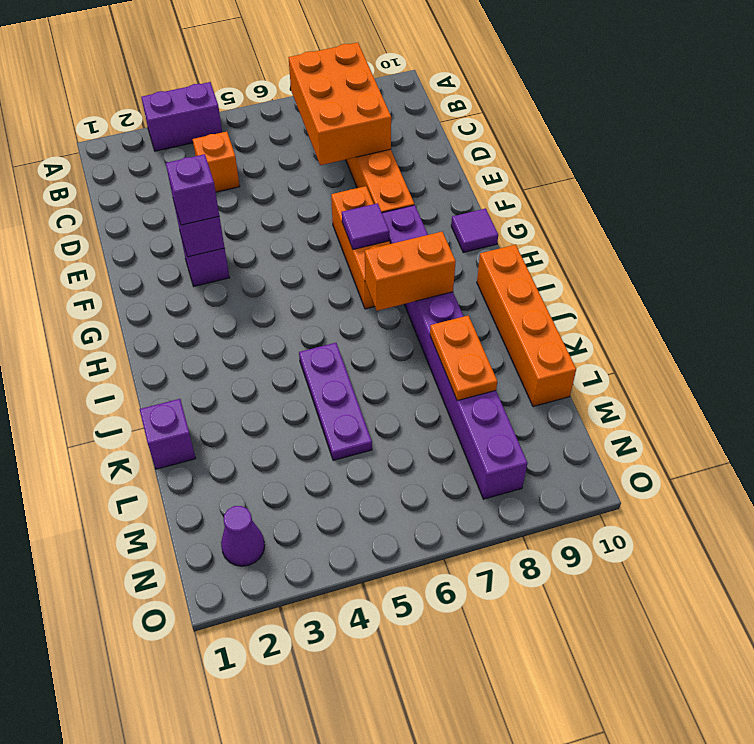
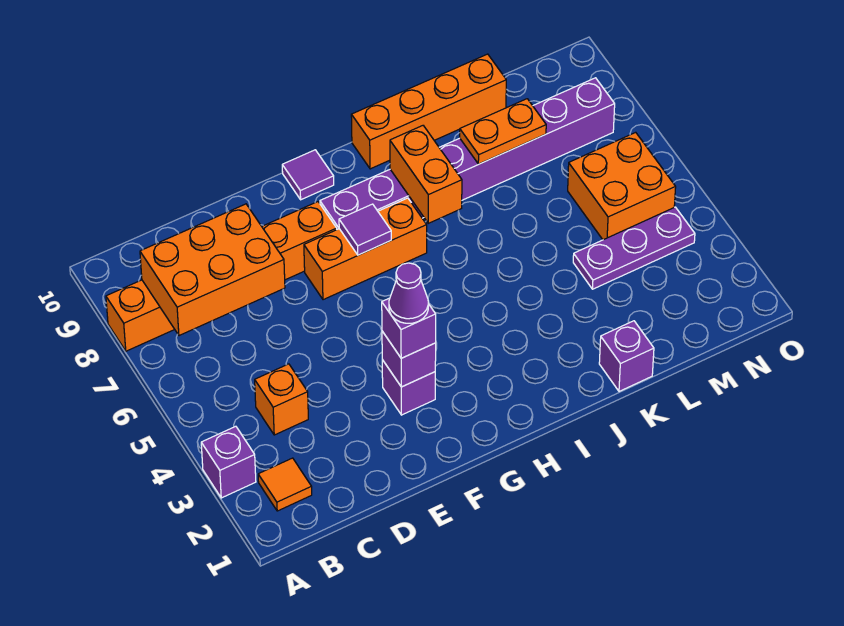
purple 1x2 brick [141,82,222,151] -> purple 1x1 brick [201,426,256,498]
none -> orange 1x1 tile [258,458,312,511]
purple 1x3 plate [299,343,372,460] -> purple 1x3 plate moved to [573,207,695,289]
none -> orange 2x2 brick [568,132,676,240]
purple 1x1 cone [221,506,265,566] -> purple 1x1 cone moved to [389,263,428,323]

